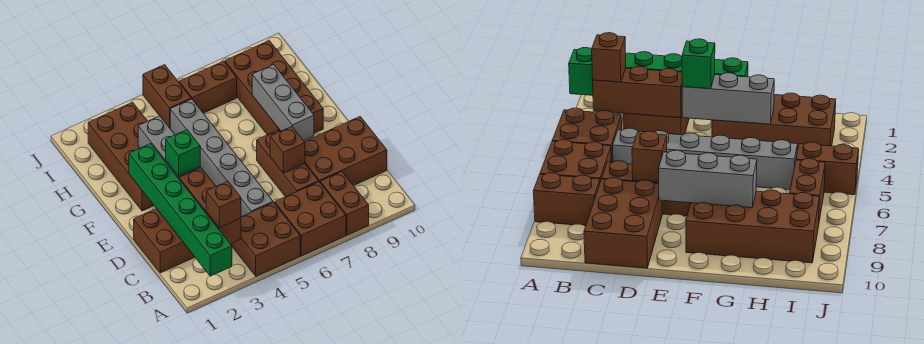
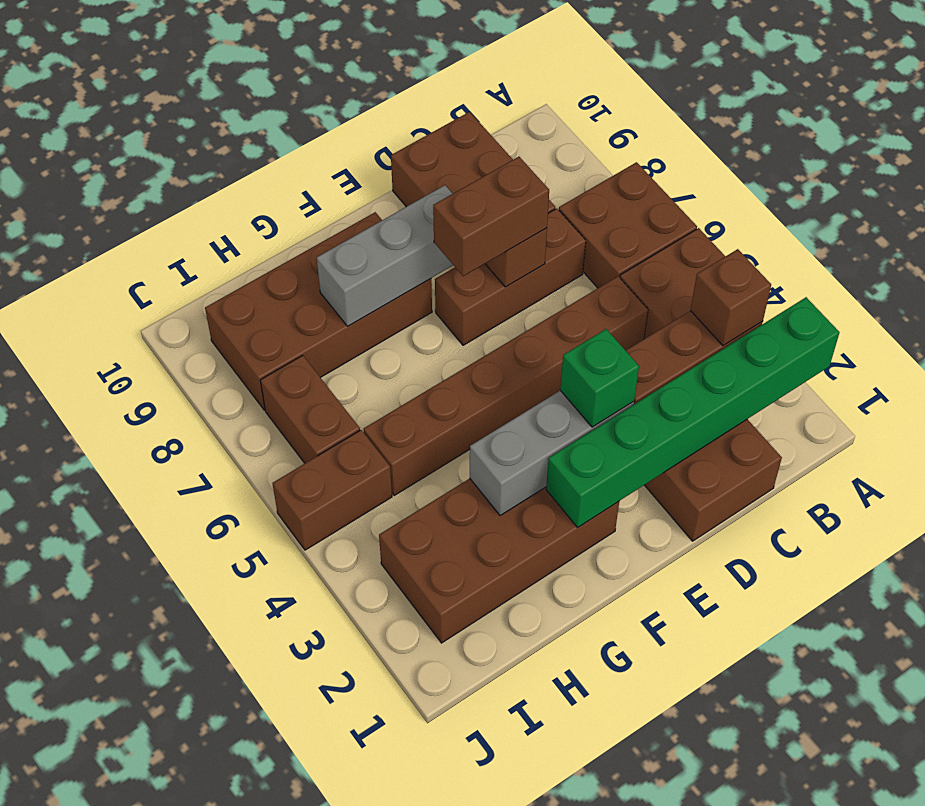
brown 1x2 brick [320,172,369,235] -> brown 1x2 brick moved to [433,157,549,276]
grey 1x6 brick [170,99,273,217] -> brown 1x6 brick [364,276,648,496]

